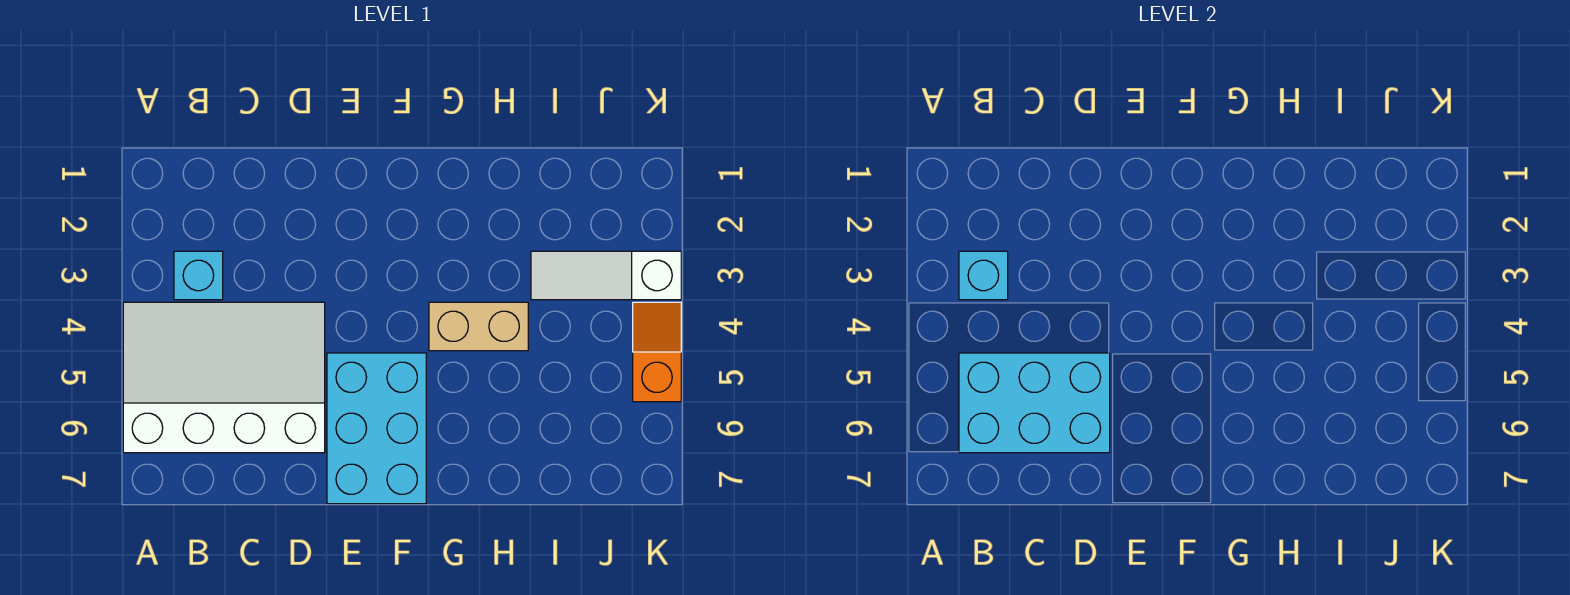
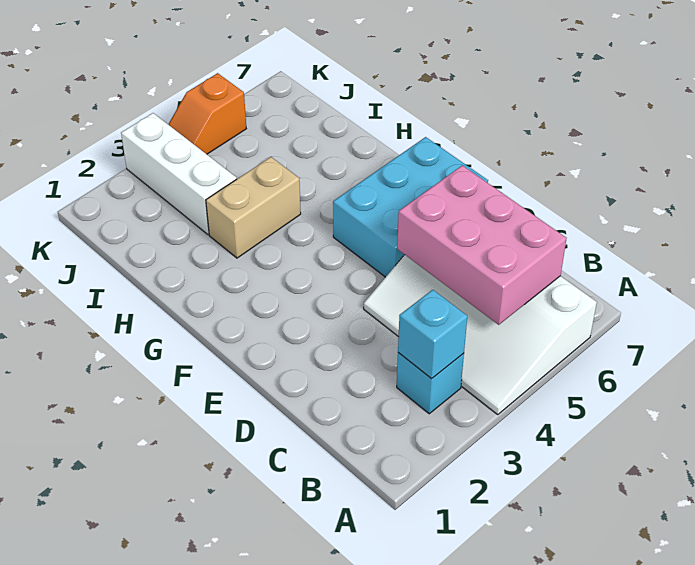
cyan 2x3 brick [959,353,1110,453] -> pink 2x3 brick [397,165,567,325]
tan 1x2 brick [429,302,528,351] -> tan 1x2 brick turned to [206,157,301,258]
white 1x3 slope [531,251,681,300] -> white 1x3 brick [121,113,237,235]

